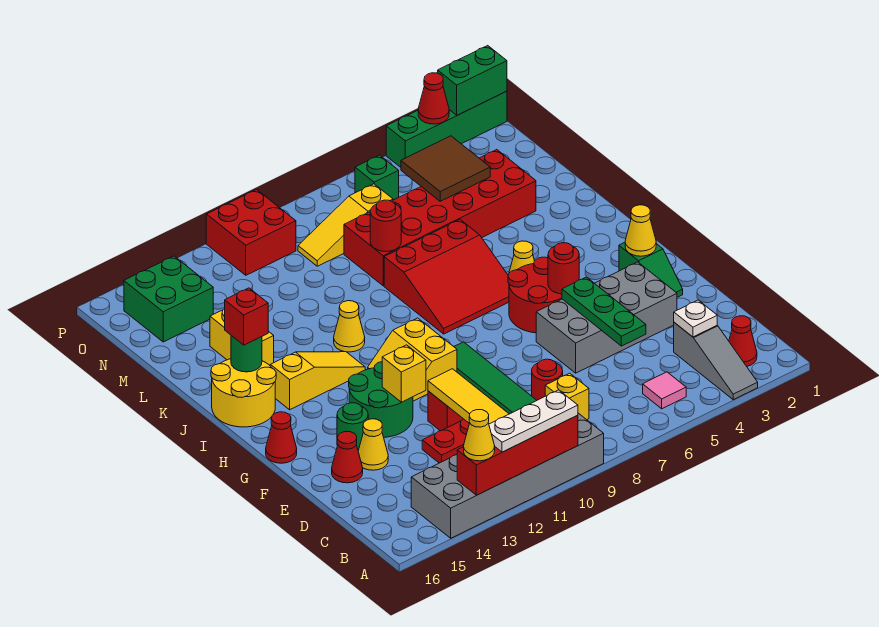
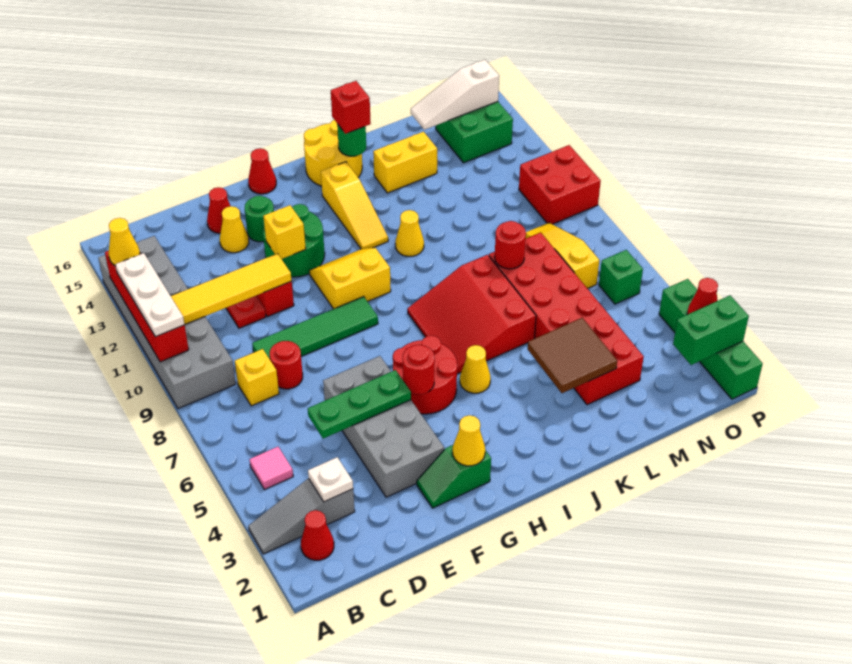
brown 2x2 tile [401,136,490,201] -> brown 2x2 tile moved to [528,318,617,393]
none -> white 1x3 slope [411,60,499,130]
green 1x2 brick [438,46,507,115] -> green 1x2 brick turned to [673,295,749,365]

